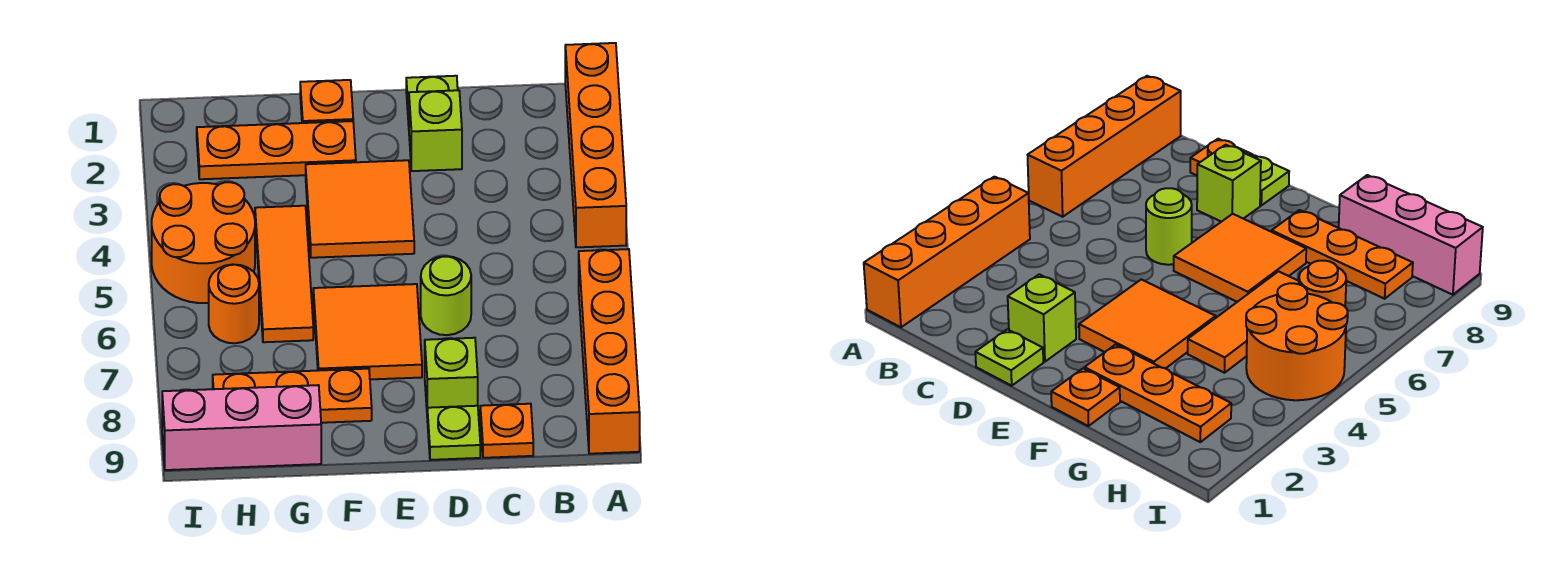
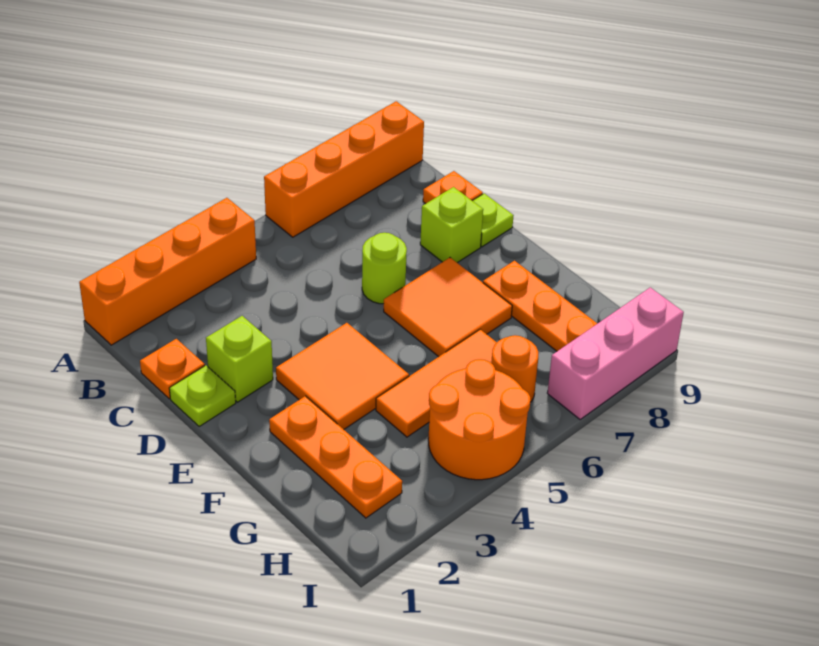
orange 1x1 plate [300,80,353,123] -> orange 1x1 plate moved to [140,339,205,399]
pink 1x3 brick [162,385,321,470] -> pink 1x3 brick turned to [547,287,684,419]

